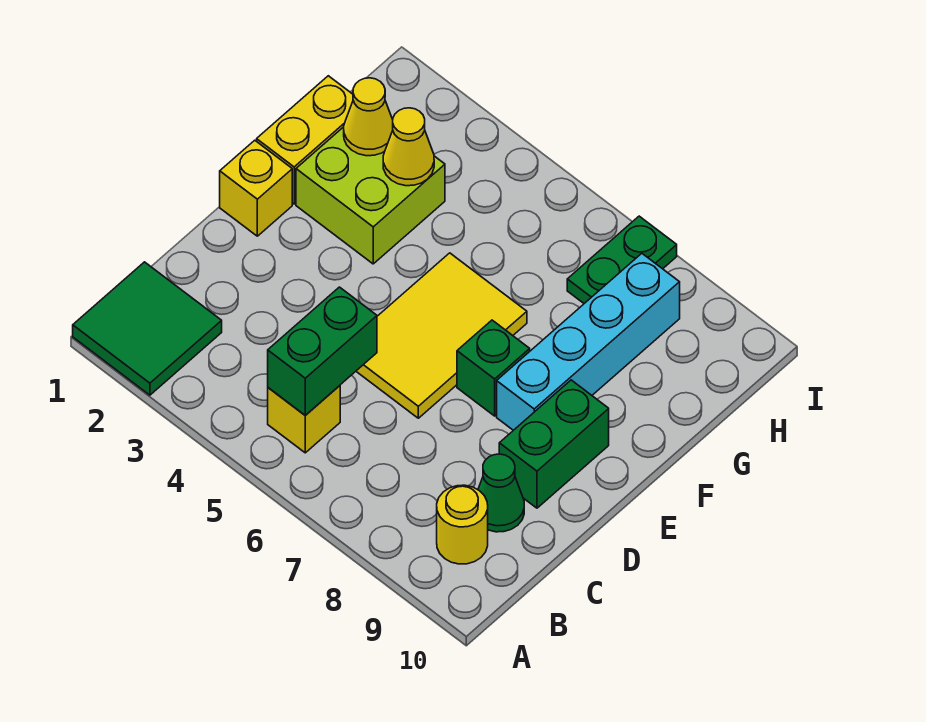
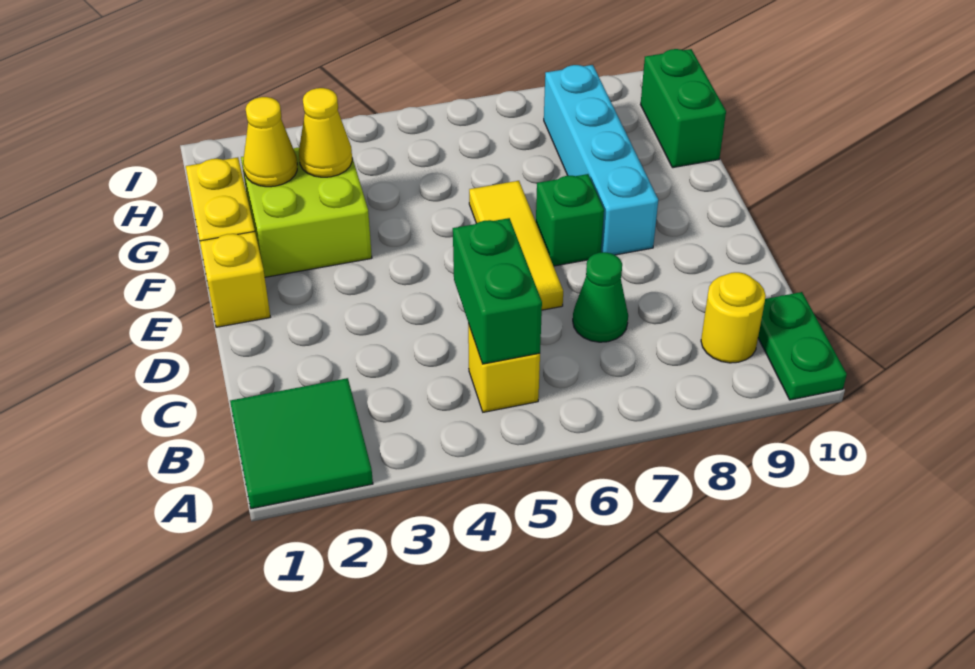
green 1x1 cone [478,454,524,532] -> green 1x1 cone moved to [573,252,628,342]
yellow 2x3 tile [356,253,527,418] -> yellow 1x3 tile [469,181,563,310]
green 1x2 brick [499,380,609,508] -> green 1x2 brick moved to [641,49,726,168]
green 1x2 plate [567,216,677,303] -> green 1x2 plate moved to [758,292,847,400]

